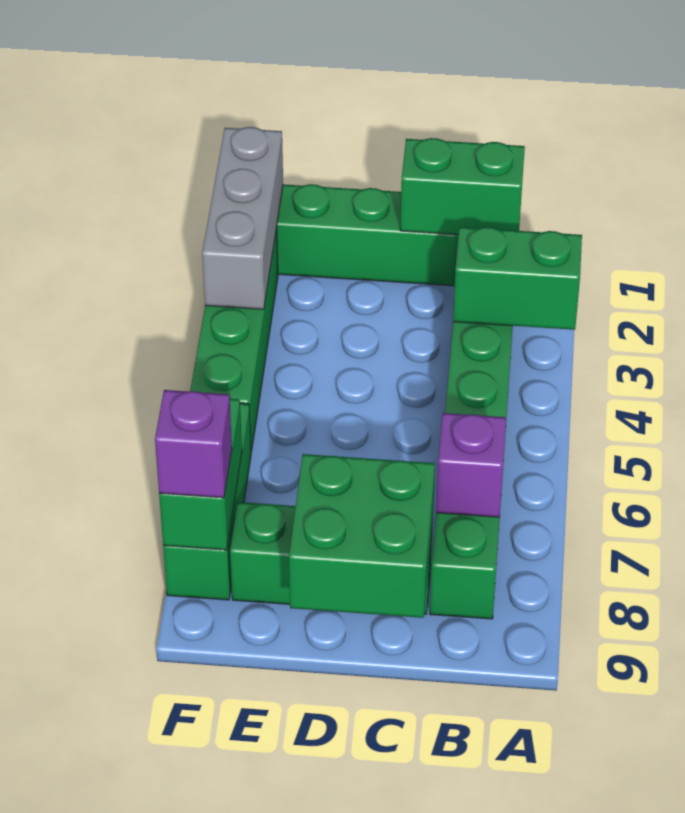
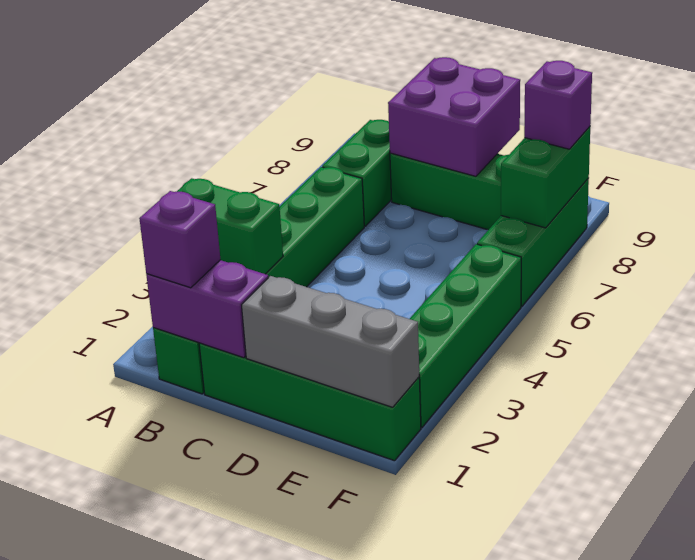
green 1x2 brick [400,138,525,235] -> purple 1x2 brick [146,260,268,358]
purple 1x1 brick [436,413,506,517] -> purple 1x1 brick moved to [139,191,220,288]
green 2x2 brick [289,454,435,618] -> purple 2x2 brick [388,57,520,176]
grey 1x3 brick [202,127,283,309] -> grey 1x3 brick turned to [242,276,419,407]

